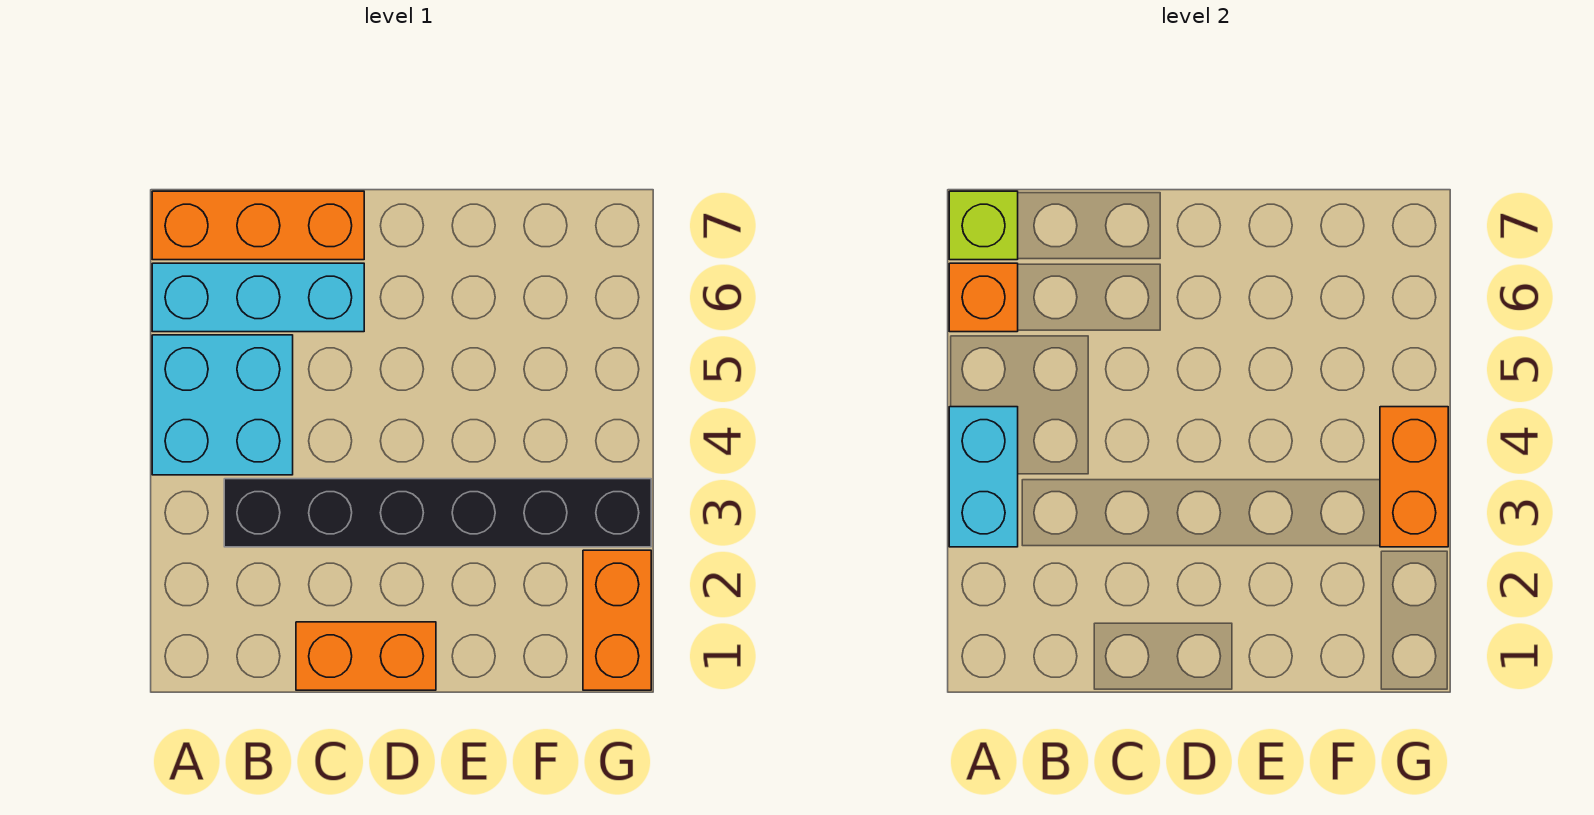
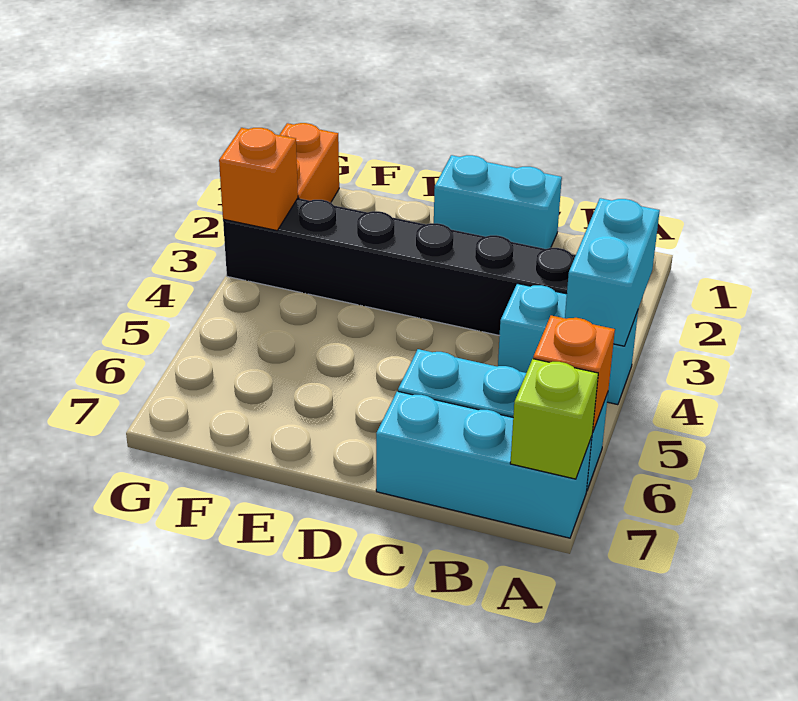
cyan 2x2 brick [152,335,293,475] -> cyan 1x2 brick [498,283,638,405]
orange 1x3 brick [152,191,364,260] -> cyan 1x3 brick [376,391,592,538]
orange 1x2 brick [296,622,436,690] -> cyan 1x2 brick [434,155,562,249]
orange 1x2 brick [1380,407,1448,547] -> orange 1x1 brick [219,128,298,230]

